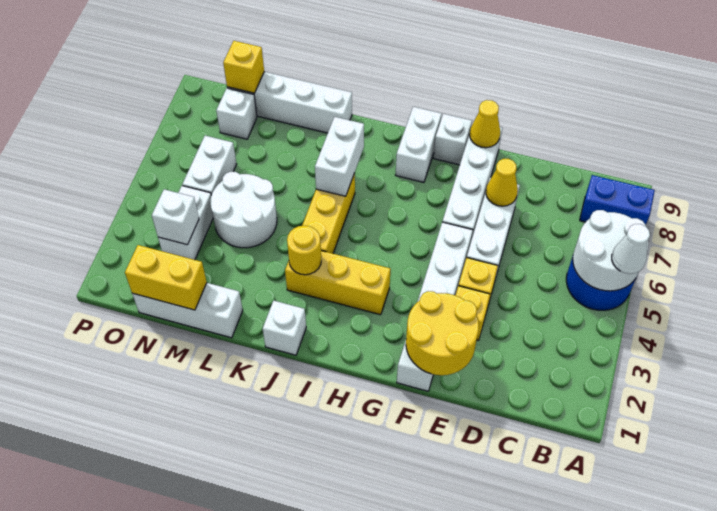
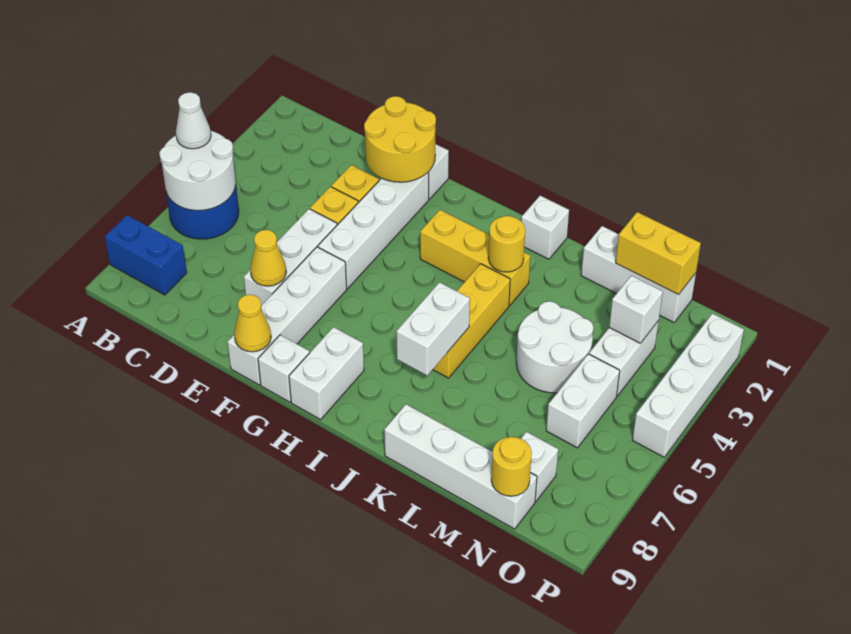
yellow 1x1 brick [223,41,264,93] -> yellow 1x1 round brick [491,437,532,496]
none -> white 1x4 brick [633,313,744,457]

